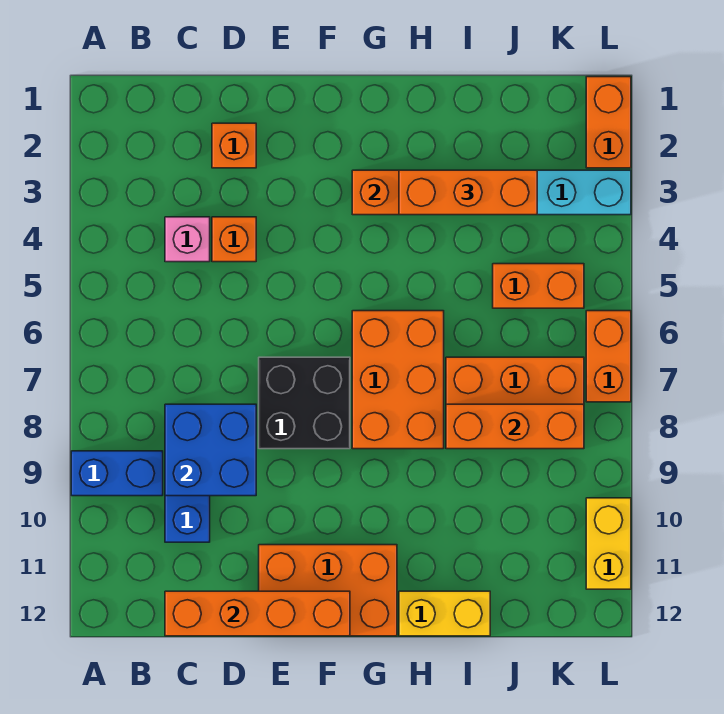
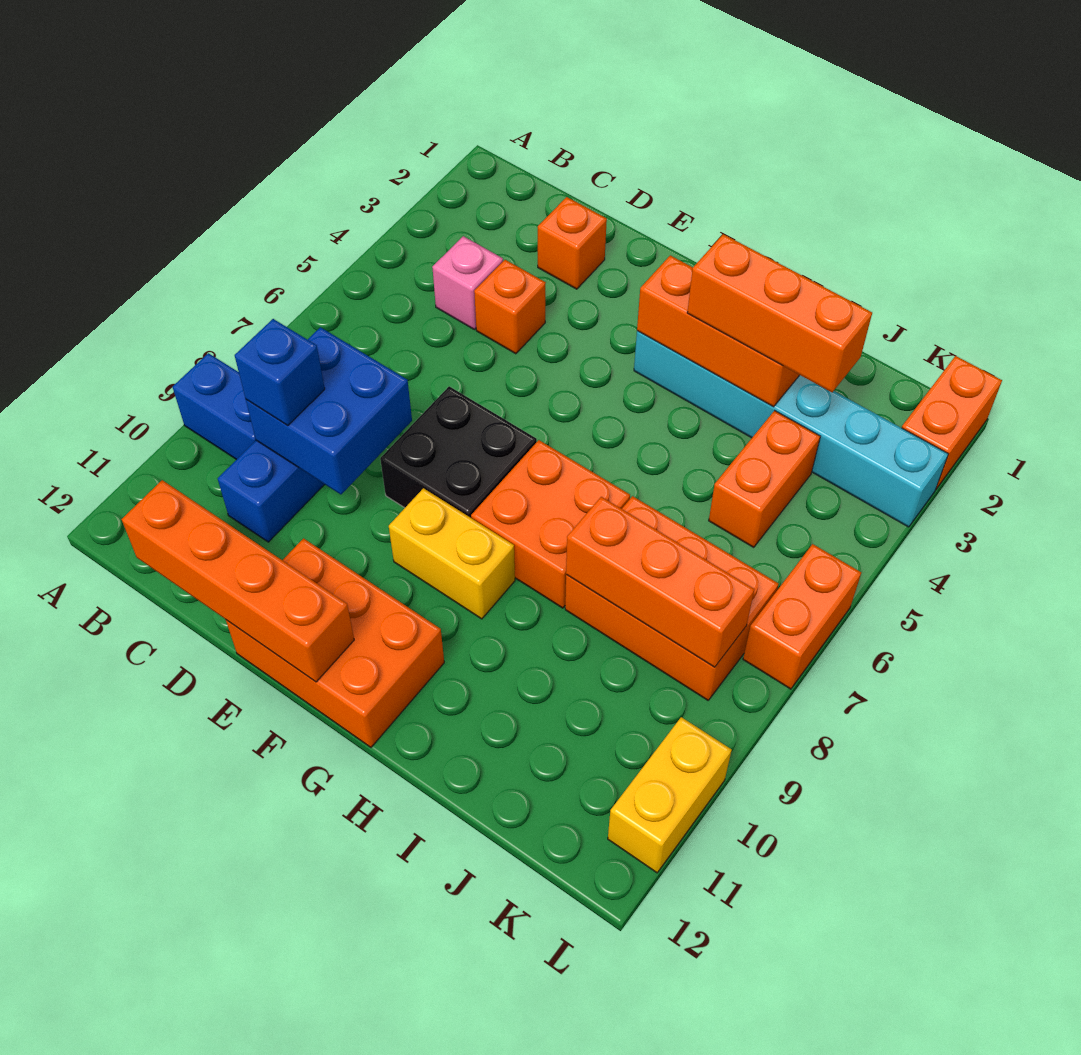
none -> blue 1x1 brick [235,319,325,426]
orange 2x3 brick [352,311,444,449] -> orange 2x2 brick [471,440,630,608]
yellow 1x2 brick [399,591,490,636] -> yellow 1x2 brick moved to [389,488,515,619]
orange 1x2 brick [493,264,584,308] -> orange 1x2 brick turned to [709,411,820,548]

